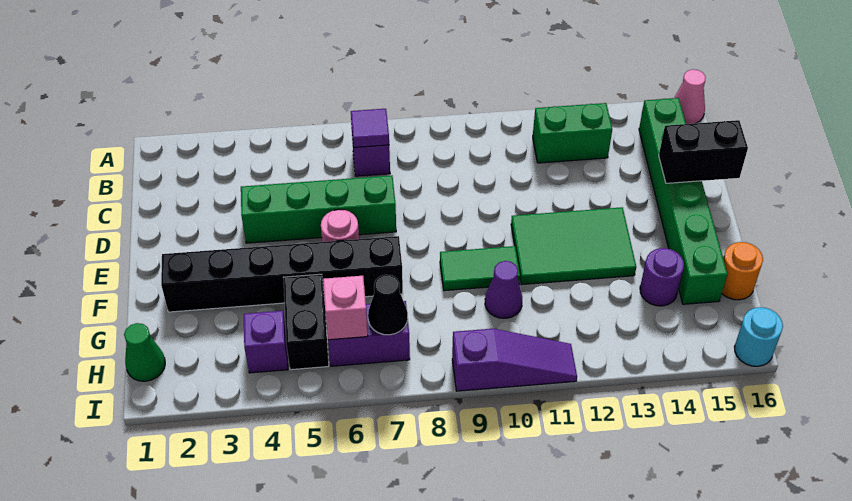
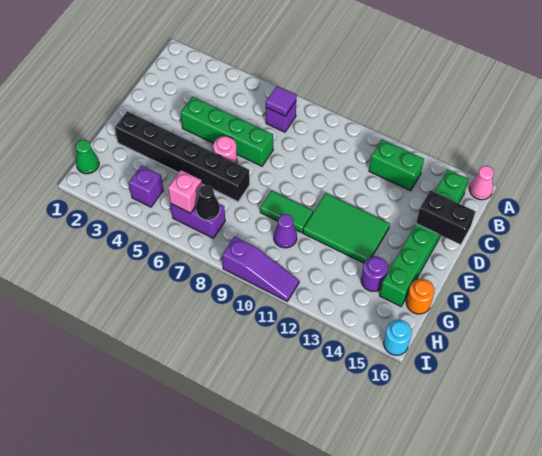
black 1x2 brick [283,274,329,370] -> none

